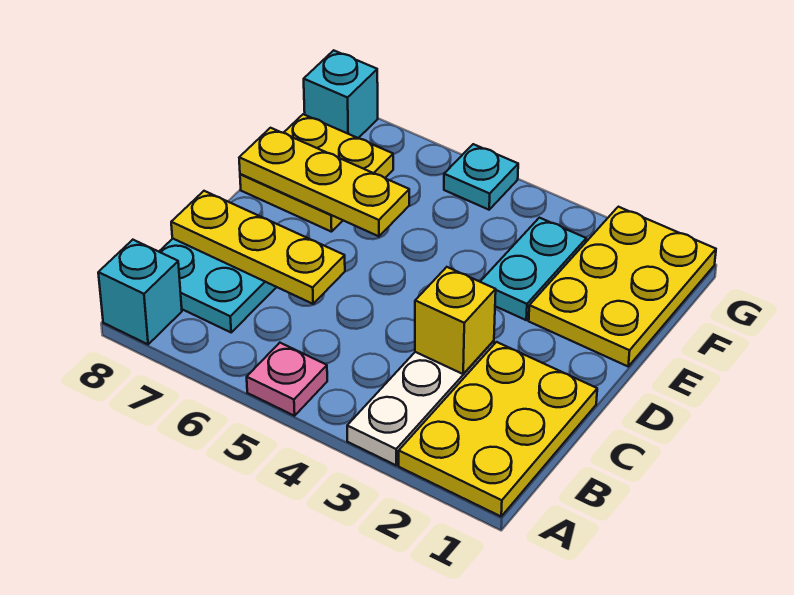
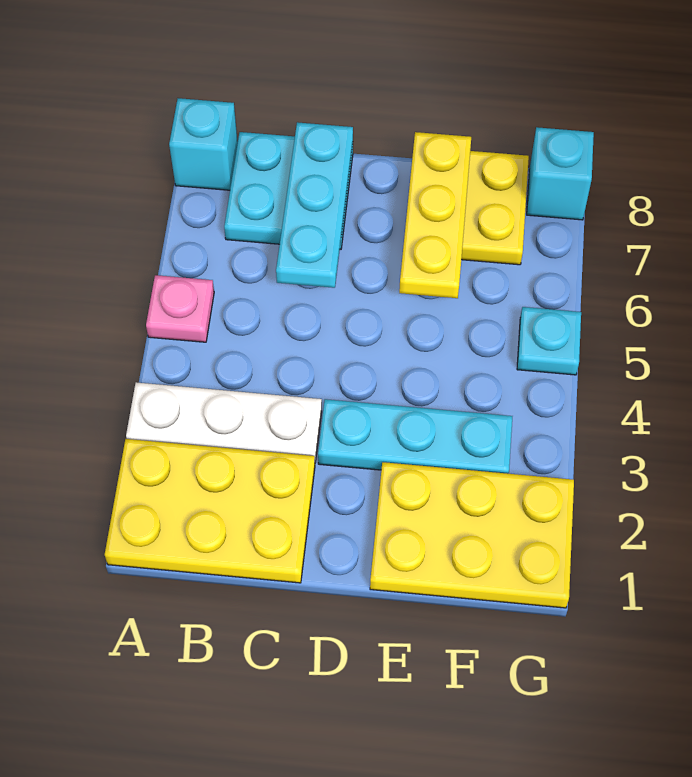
yellow 1x1 brick [415,267,496,374] -> none
yellow 1x3 plate [171,191,345,304] -> cyan 1x3 plate [276,122,353,288]
cyan 1x2 plate [480,218,586,320] -> cyan 1x3 plate [318,399,512,474]

